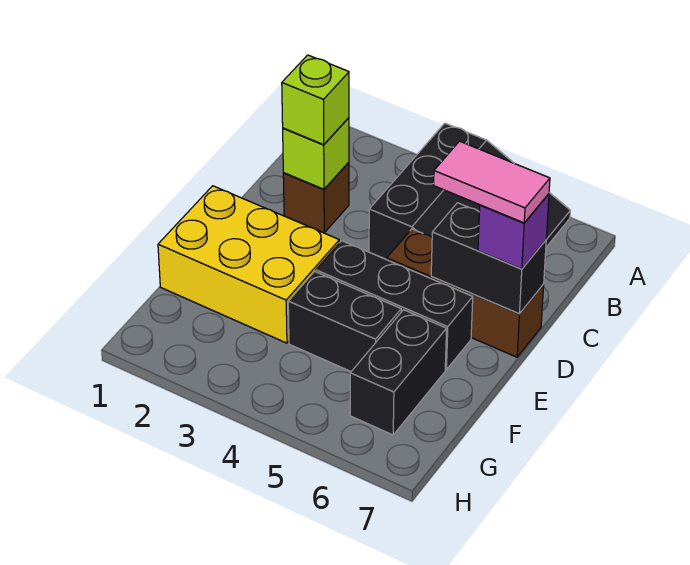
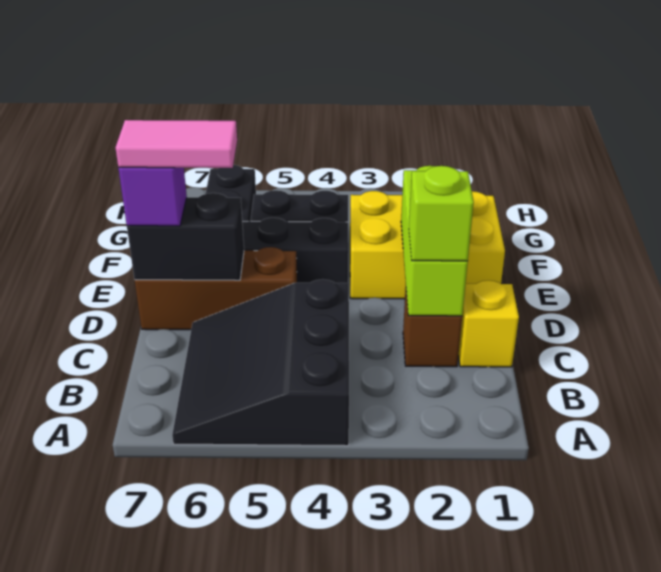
none -> yellow 1x1 brick [458,280,519,367]
lime 1x1 brick [283,118,349,189] -> lime 1x3 brick [401,166,468,316]

